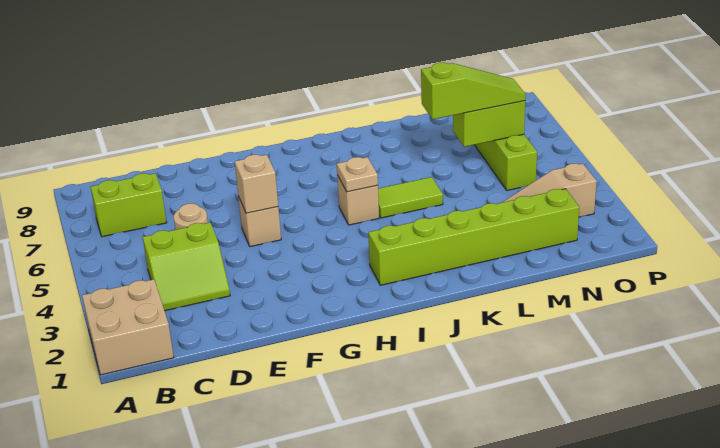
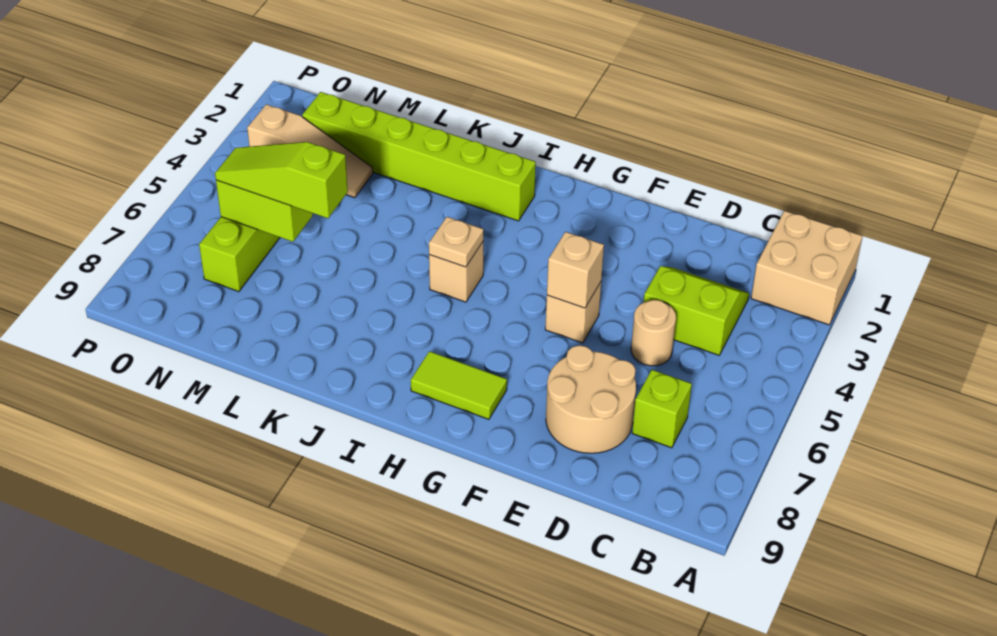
lime 1x2 brick [91,173,167,237] -> lime 1x1 brick [632,370,692,448]
none -> tan 2x2 round brick [546,345,636,453]
lime 1x2 tile [378,177,443,218] -> lime 1x2 tile moved to [411,351,507,419]

